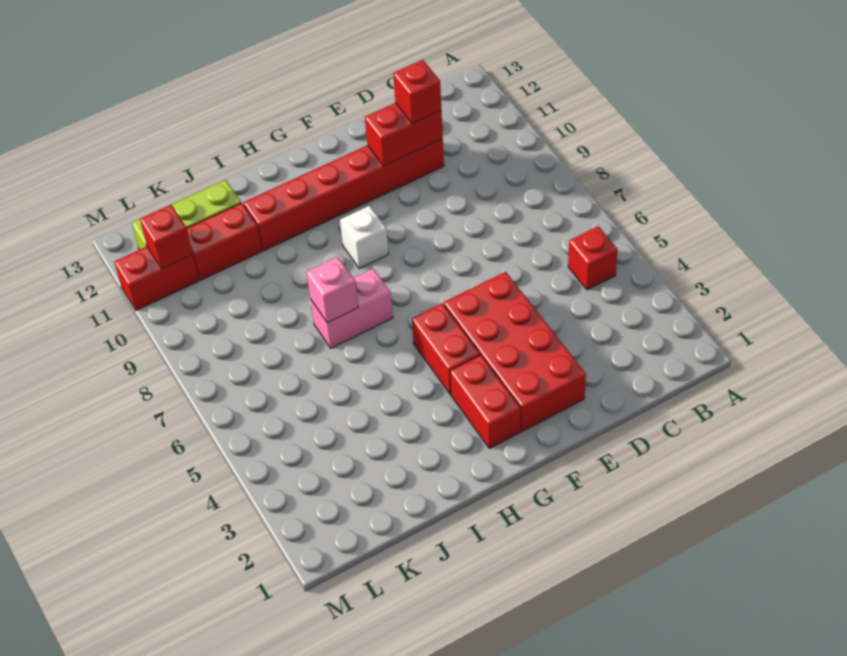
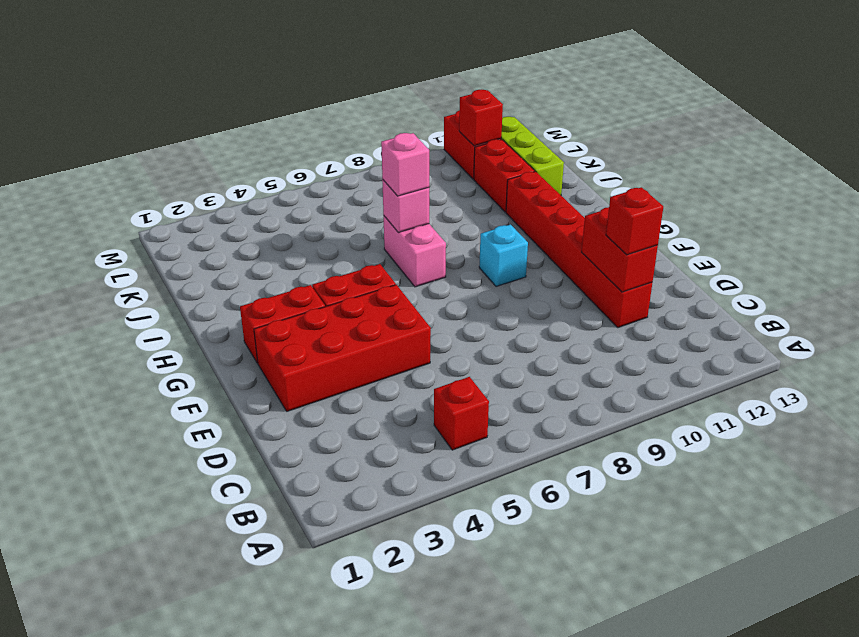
white 1x1 brick [340,206,389,268] -> cyan 1x1 brick [479,225,528,287]
none -> pink 1x1 brick [381,133,429,196]

